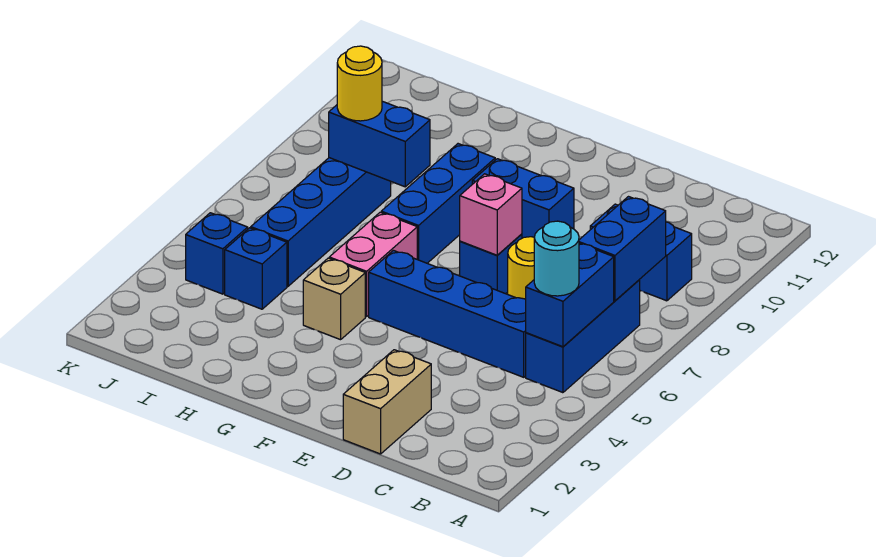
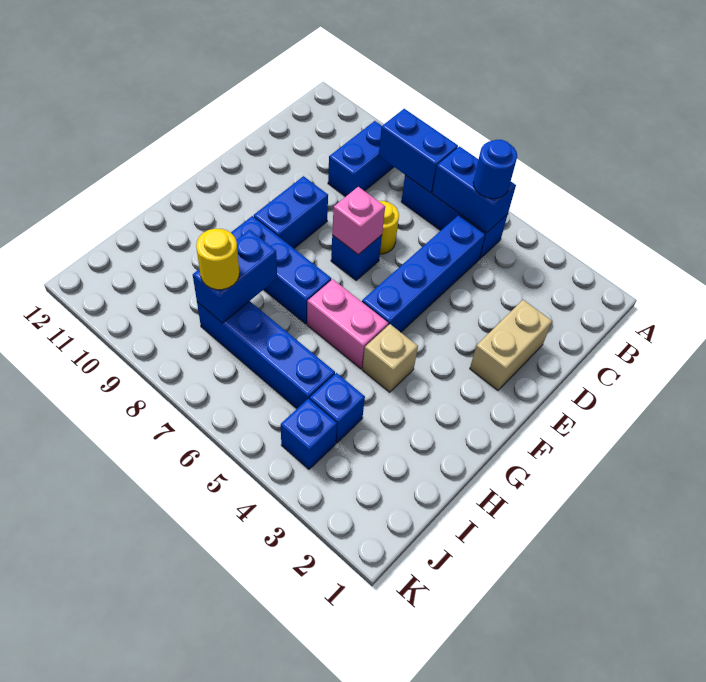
cyan 1x1 round brick [534,221,579,296] -> blue 1x1 round brick [473,140,517,199]
tan 1x2 brick [343,350,431,454] -> tan 1x2 brick turned to [470,300,552,391]

